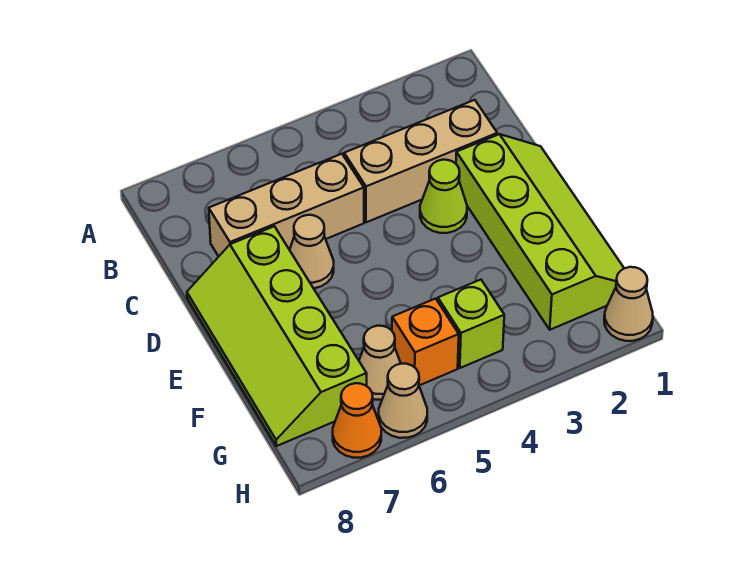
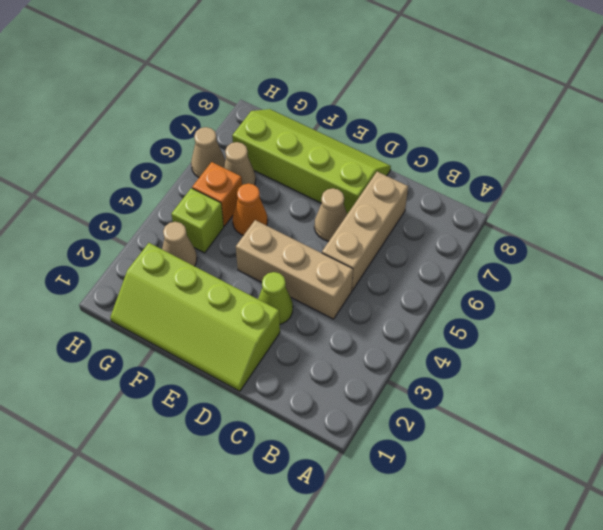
tan 1x3 brick [344,100,497,222] -> tan 1x3 brick turned to [236,220,353,319]
tan 1x1 cone [604,267,653,341] -> tan 1x1 cone moved to [162,222,197,266]
orange 1x1 cone [333,383,381,458] -> orange 1x1 cone moved to [232,183,268,235]

